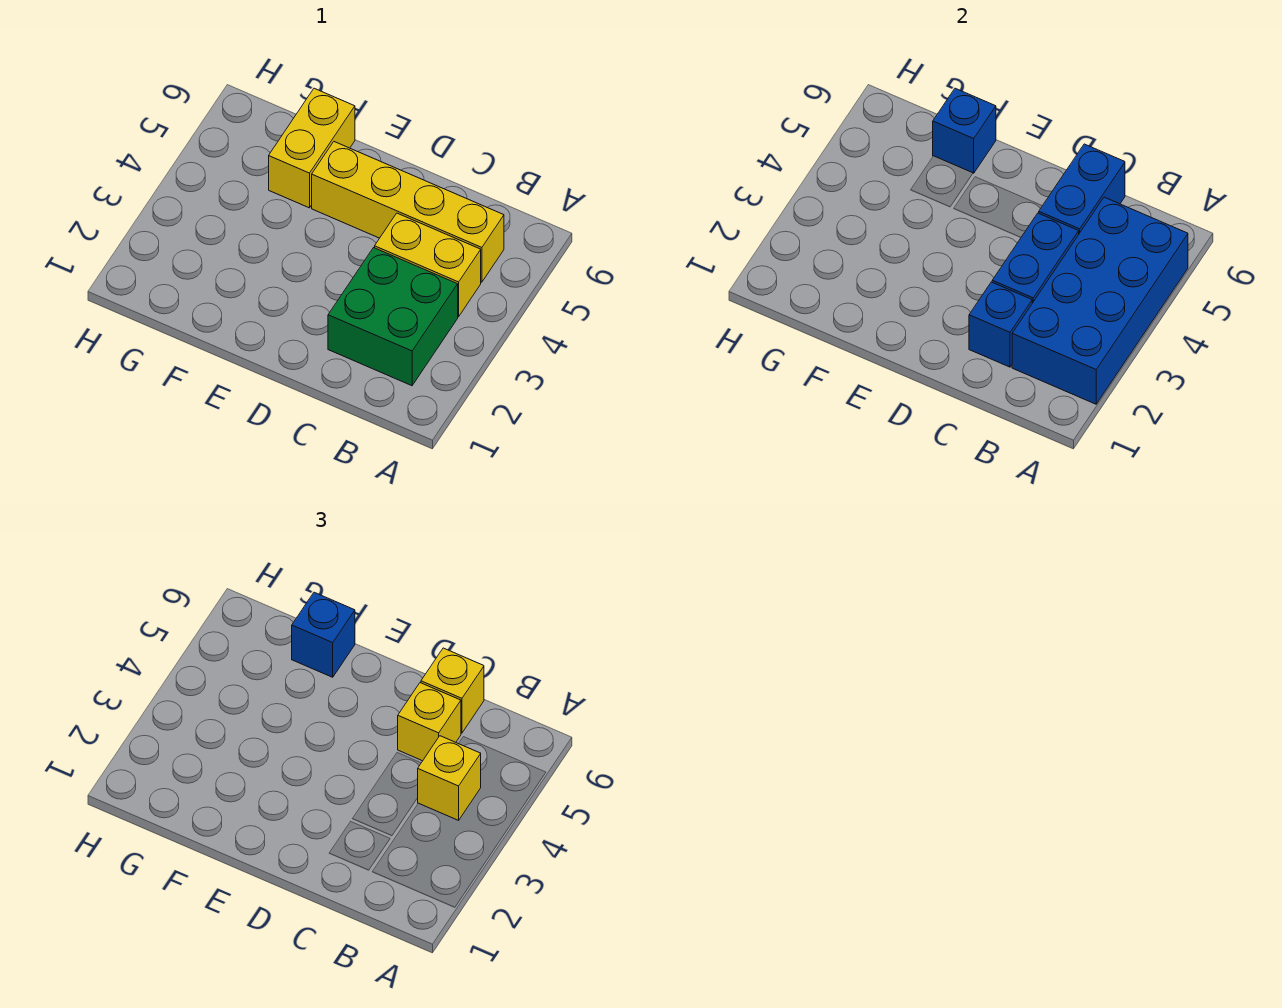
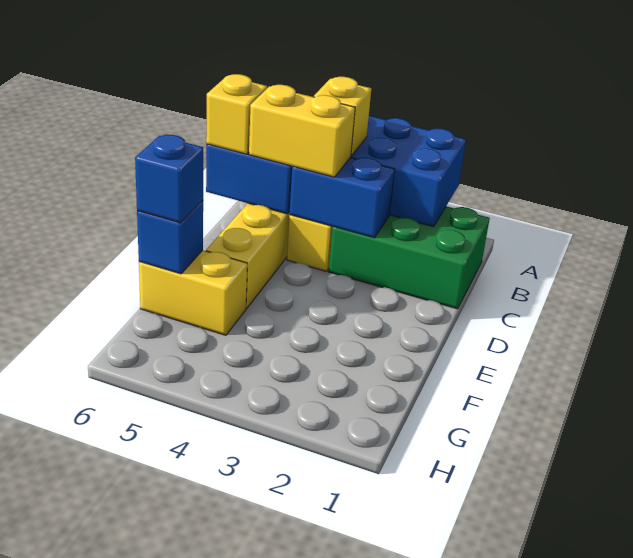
green 2x2 brick [328,248,458,386] -> green 2x3 brick [329,206,490,309]
blue 1x1 brick [969,282,1032,367] -> none
yellow 1x1 brick [398,683,461,761] -> yellow 1x2 brick [249,85,355,177]

